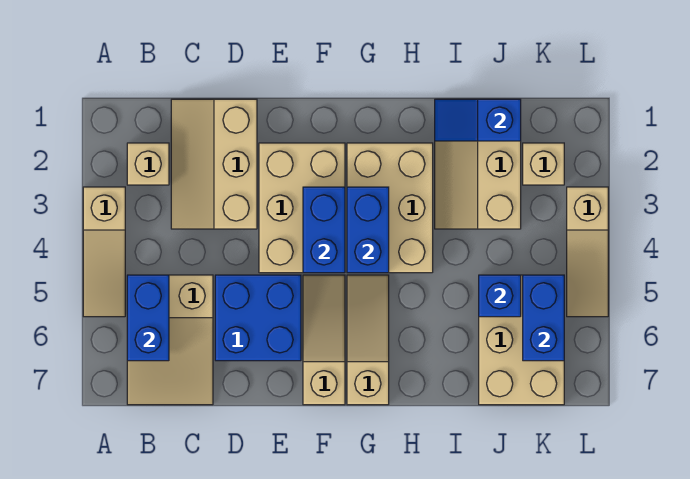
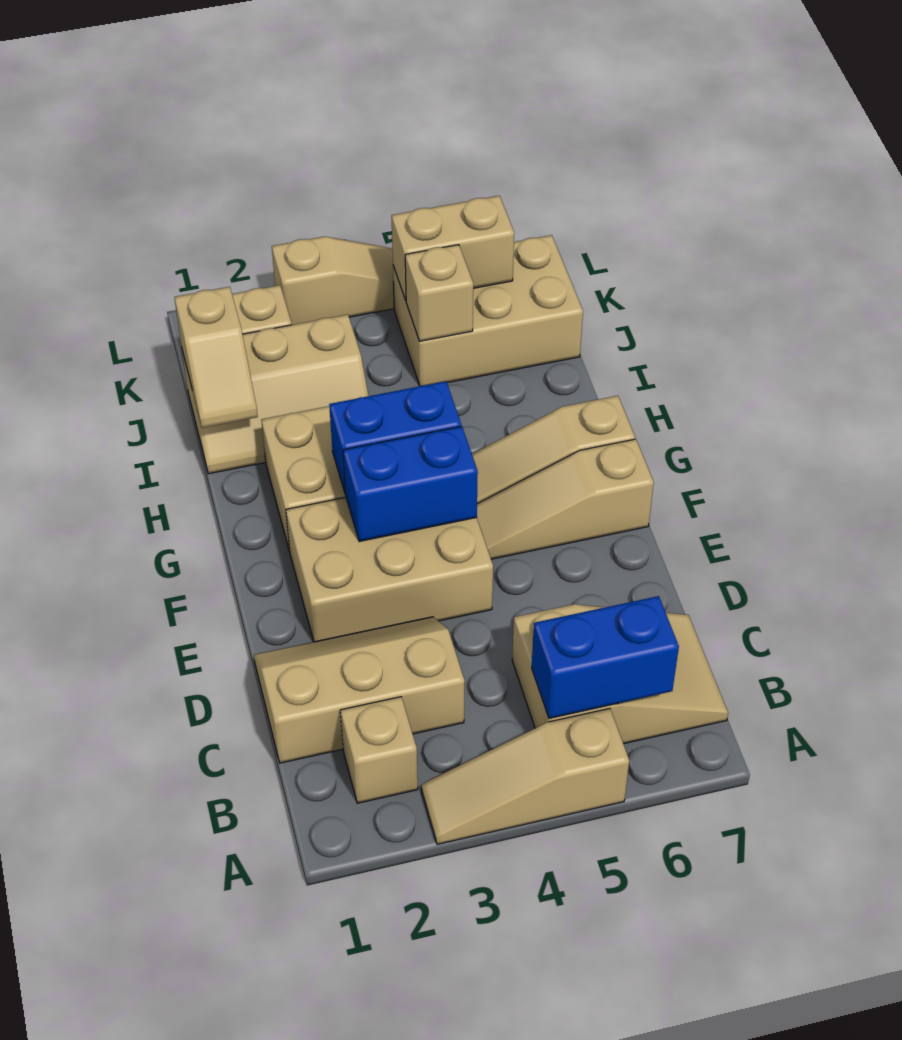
tan 1x3 slope [83,187,125,317] -> tan 1x3 slope turned to [421,708,629,844]
tan 2x3 slope [171,99,257,229] -> tan 2x3 slope turned to [254,617,465,763]
blue 2x2 brick [215,275,301,361] -> none
blue 1x2 slope [435,99,521,141] -> tan 1x2 slope [174,287,258,428]
blue 1x1 brick [479,275,521,317] -> tan 1x1 brick [405,245,473,341]
blue 1x2 brick [523,275,564,361] -> tan 1x2 brick [391,196,514,301]

